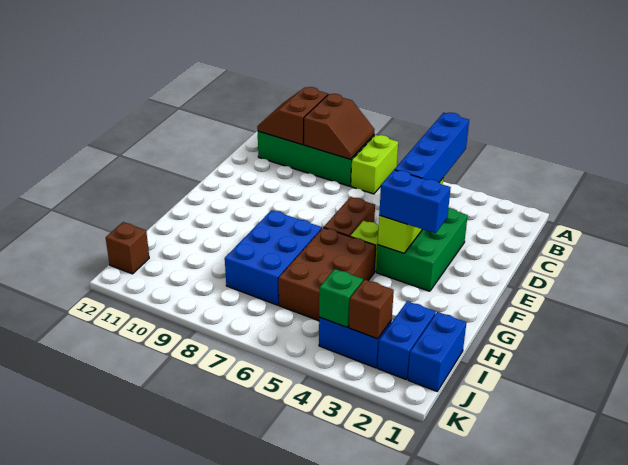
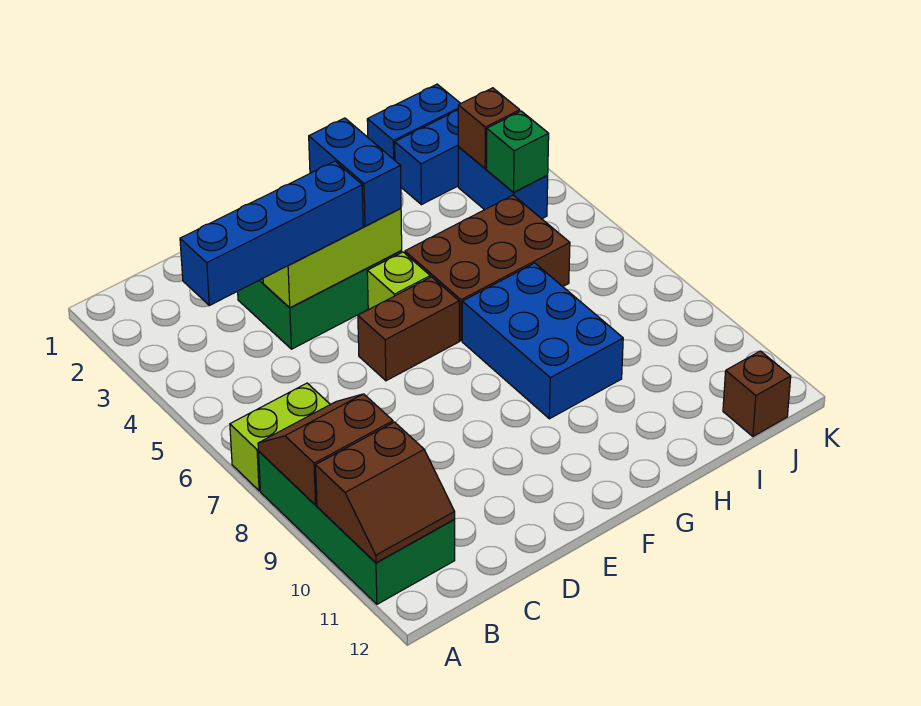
blue 2x3 brick [225,210,322,305] -> blue 2x3 brick turned to [462,263,623,419]

